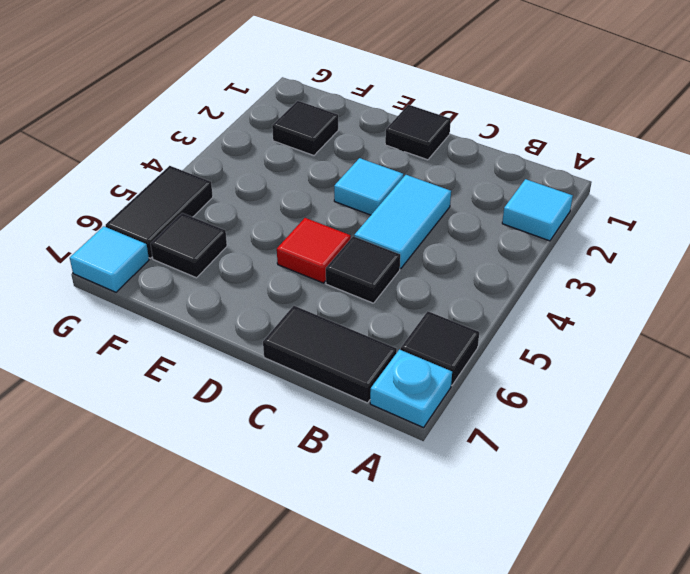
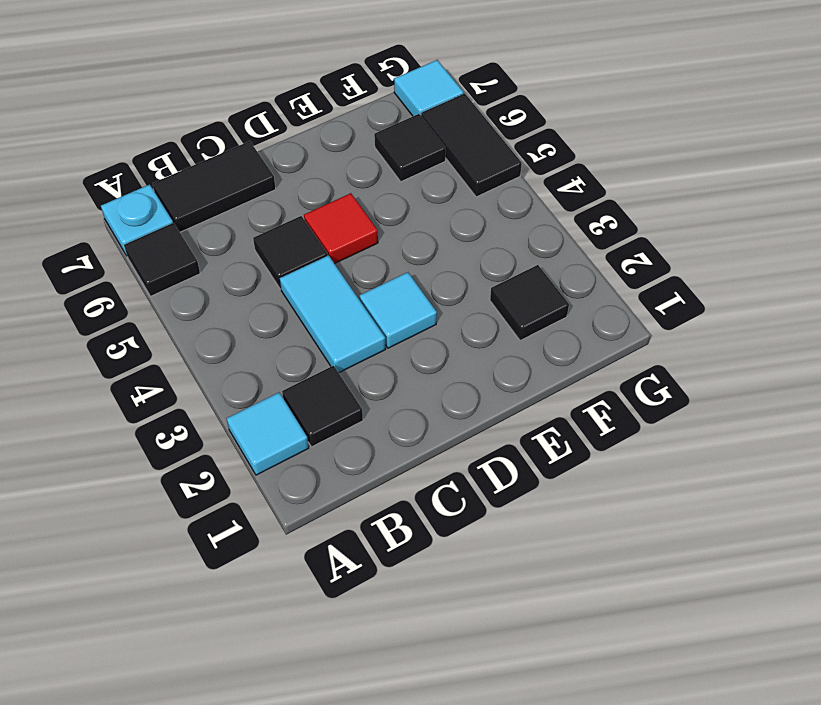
black 1x1 tile [385,105,451,160] -> black 1x1 tile moved to [282,366,363,447]

